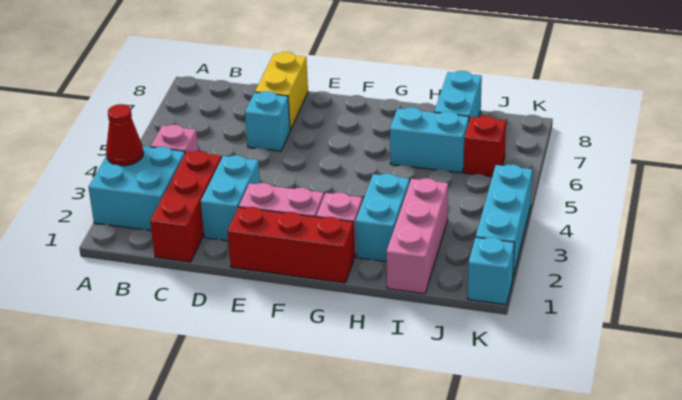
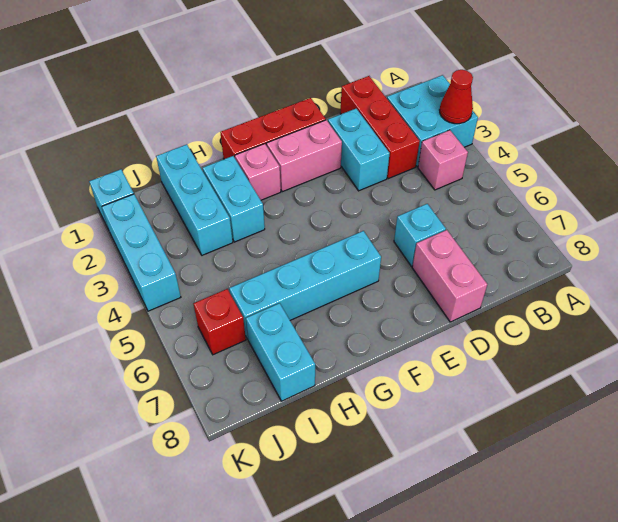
yellow 1x2 brick [255,52,308,130] -> pink 1x2 brick [412,230,487,322]
cyan 1x2 brick [390,107,469,173] -> cyan 1x4 brick [229,231,381,339]
pink 1x3 brick [387,178,448,294] -> cyan 1x3 brick [156,144,233,255]

